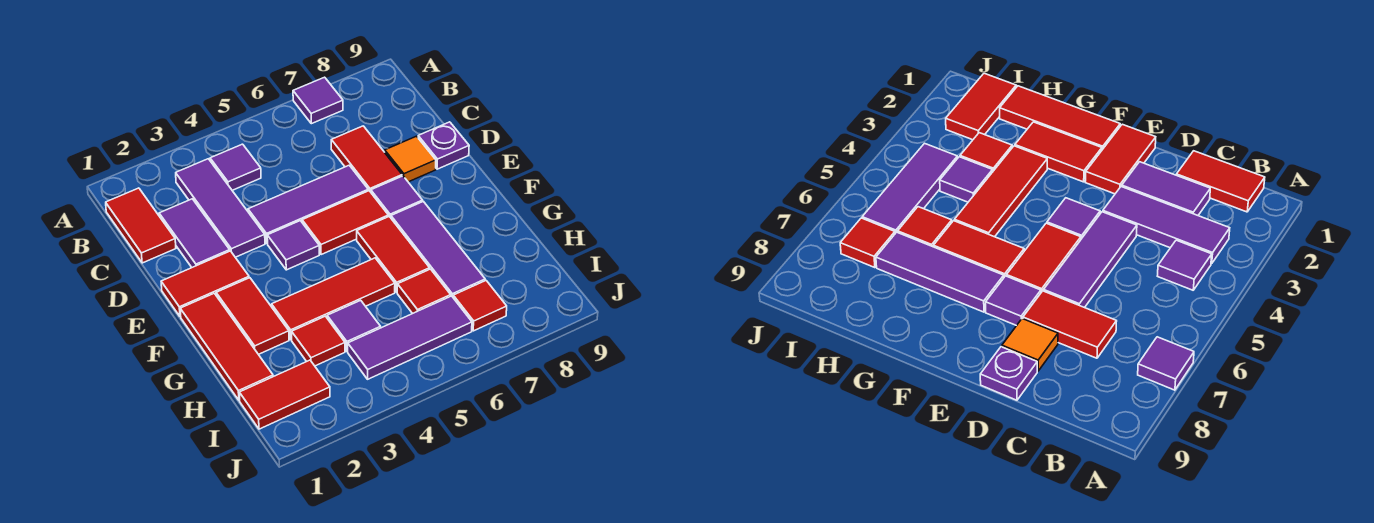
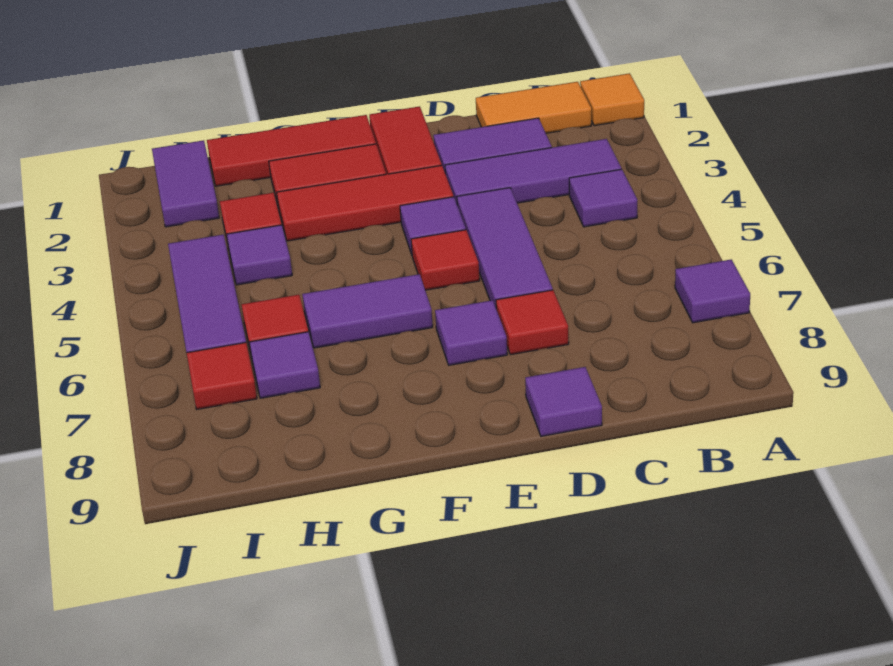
red 1x2 tile [106,188,176,263] -> orange 1x2 tile [476,82,591,133]
red 1x2 tile [331,126,402,192] -> red 1x1 tile [496,290,569,355]
orange 1x1 tile [385,136,436,182] -> orange 1x1 tile moved to [580,73,644,126]
purple 1x1 plate [418,122,469,169] -> purple 1x1 tile [525,367,602,436]
red 1x2 tile [302,191,388,255] -> red 1x1 tile [411,230,480,290]
red 1x2 tile [357,217,430,292] -> purple 1x2 tile [302,274,433,348]
purple 1x3 tile [391,201,485,297] -> purple 1x1 tile [249,332,320,398]
red 1x3 tile [272,258,395,340] -> red 1x3 tile turned to [277,165,453,241]
red 1x2 tile [239,360,330,429] -> purple 1x2 tile [152,140,219,227]

